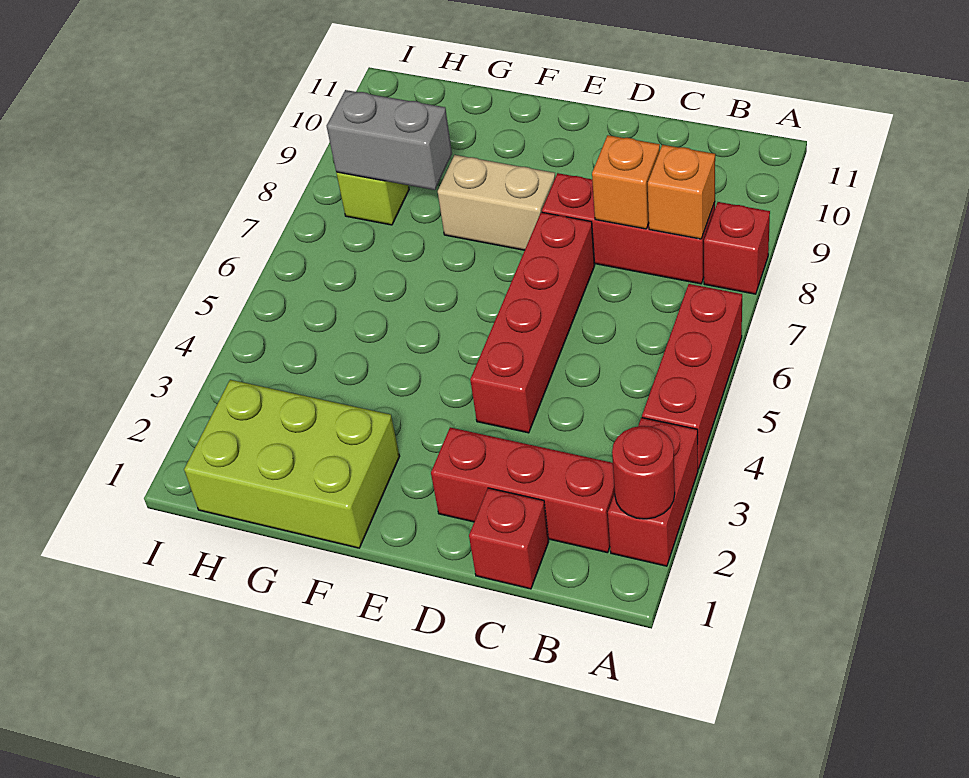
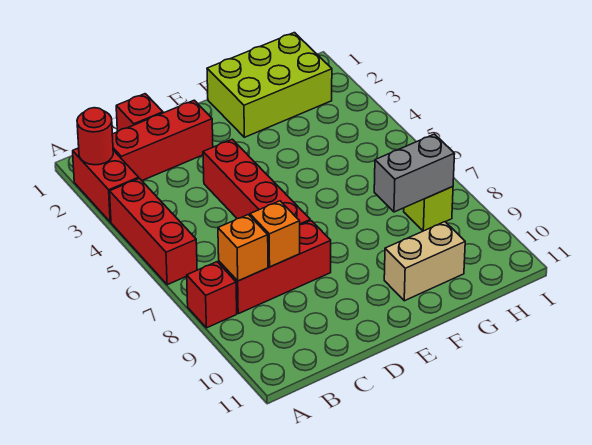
tan 1x2 brick [438,155,555,250] -> tan 1x2 brick moved to [384,222,465,301]

